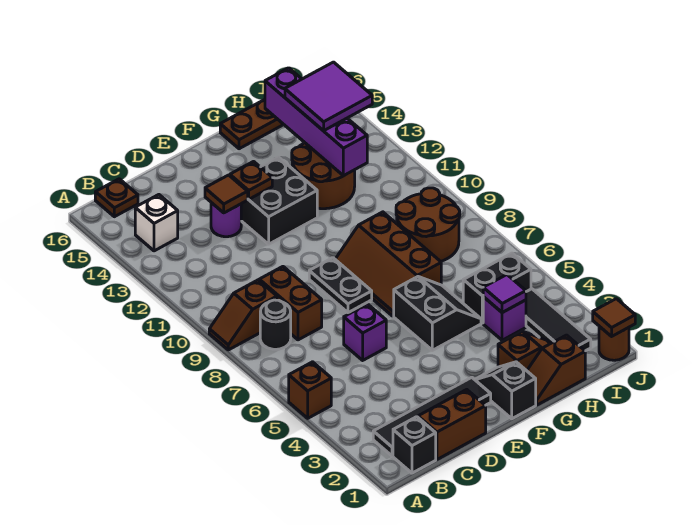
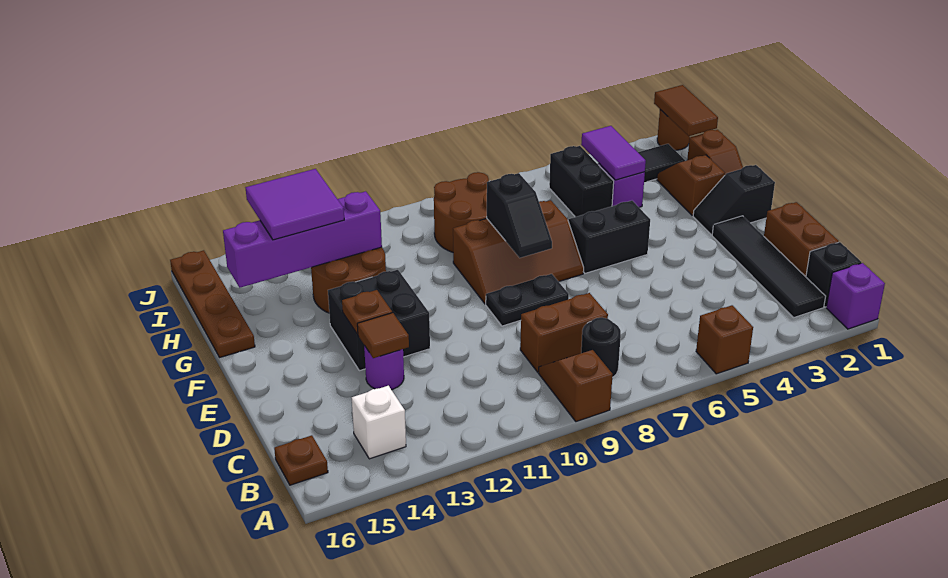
brown 1x2 slope [209,280,277,350] -> brown 1x2 slope turned to [538,350,613,422]
purple 1x1 brick [344,304,386,360] -> purple 1x1 brick moved to [826,263,885,329]
none -> black 1x2 slope [487,173,552,258]
purple 1x1 tile [483,275,526,313] -> purple 1x2 tile [581,126,646,180]
brown 1x1 tile [593,299,635,336] -> brown 1x2 tile [654,85,718,136]

